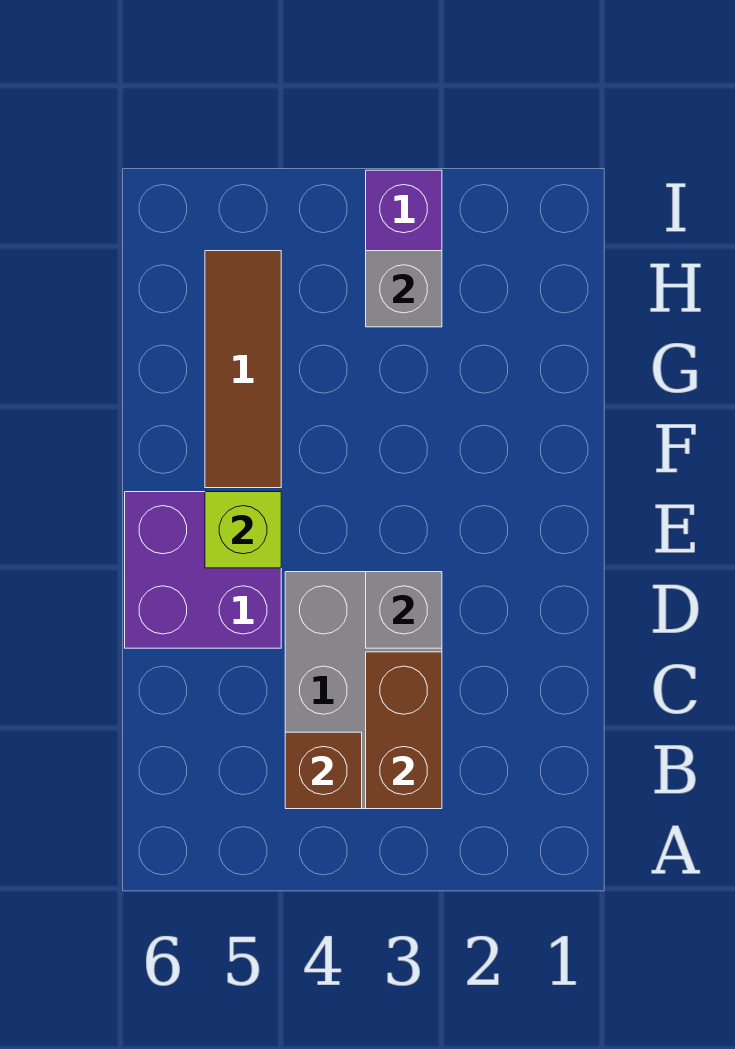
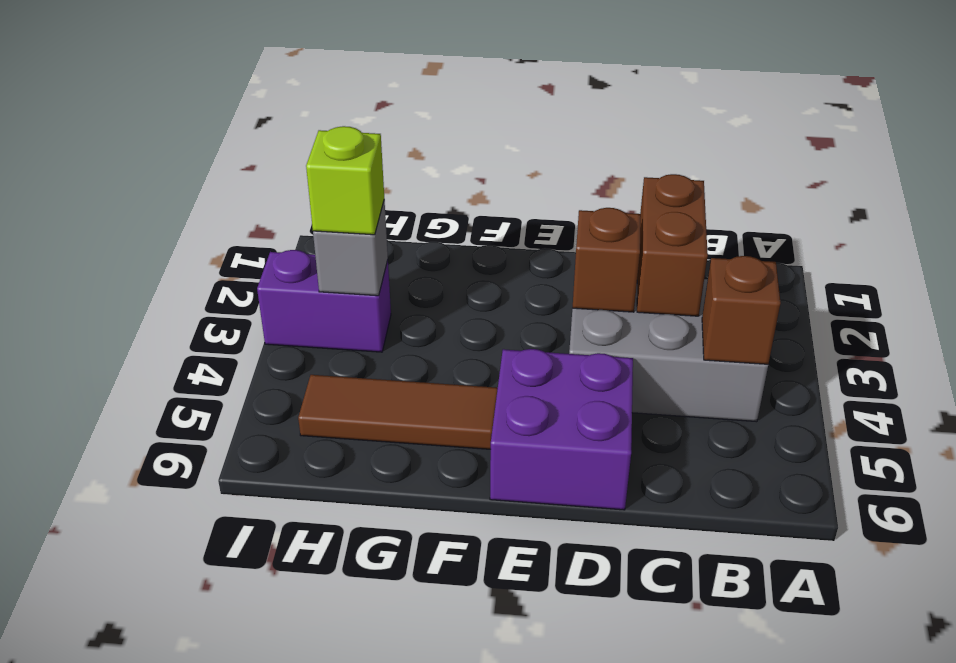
brown 1x2 brick [366,652,442,809] -> brown 1x2 brick turned to [637,174,708,316]
grey 1x1 brick [366,572,442,648] -> brown 1x1 brick [573,208,641,312]
lime 1x1 brick [205,492,281,568] -> lime 1x1 brick moved to [306,126,384,235]

